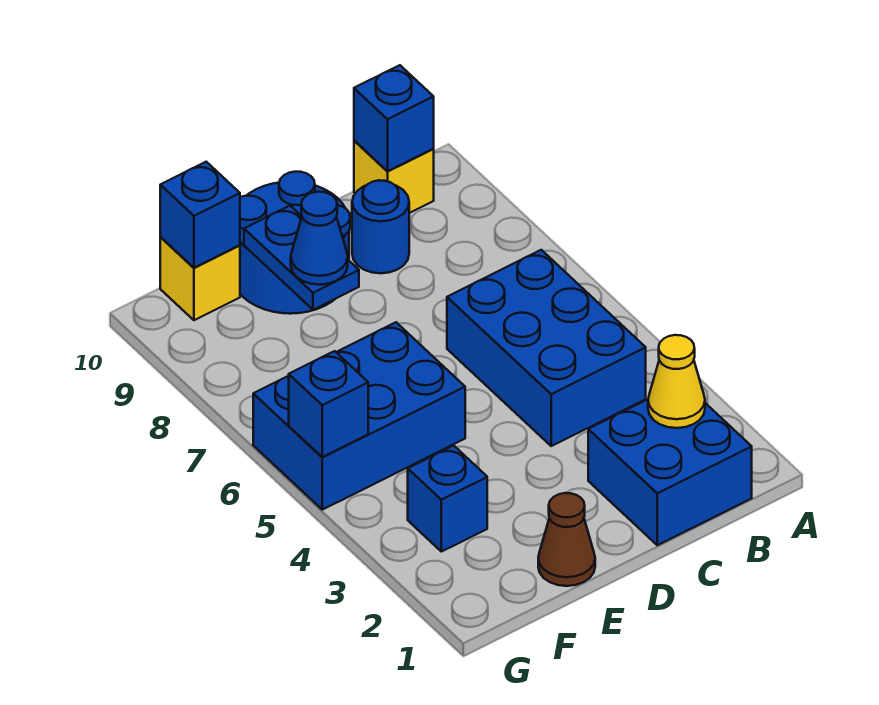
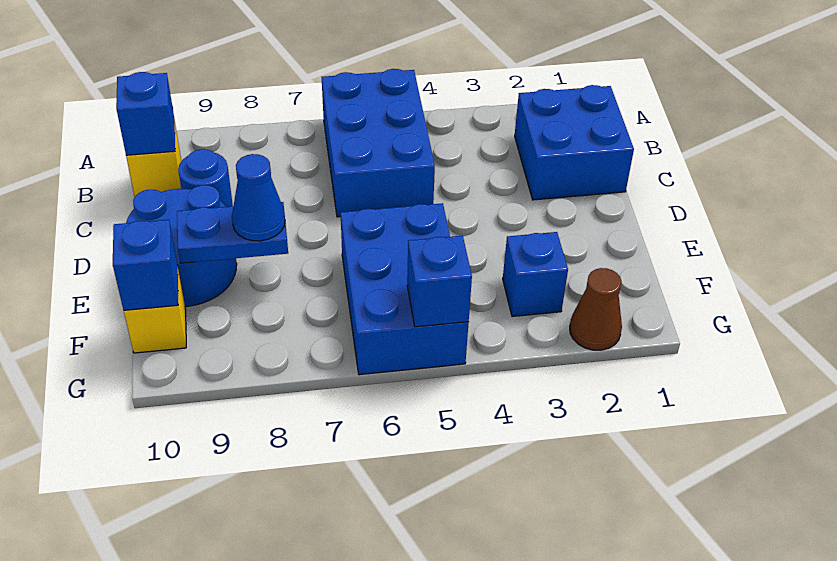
yellow 1x1 cone [648,335,705,428] -> none
blue 2x3 brick [447,250,646,446] -> blue 2x3 brick turned to [322,69,435,217]
brown 1x1 cone [538,493,595,586] -> brown 1x1 cone moved to [570,268,622,350]

